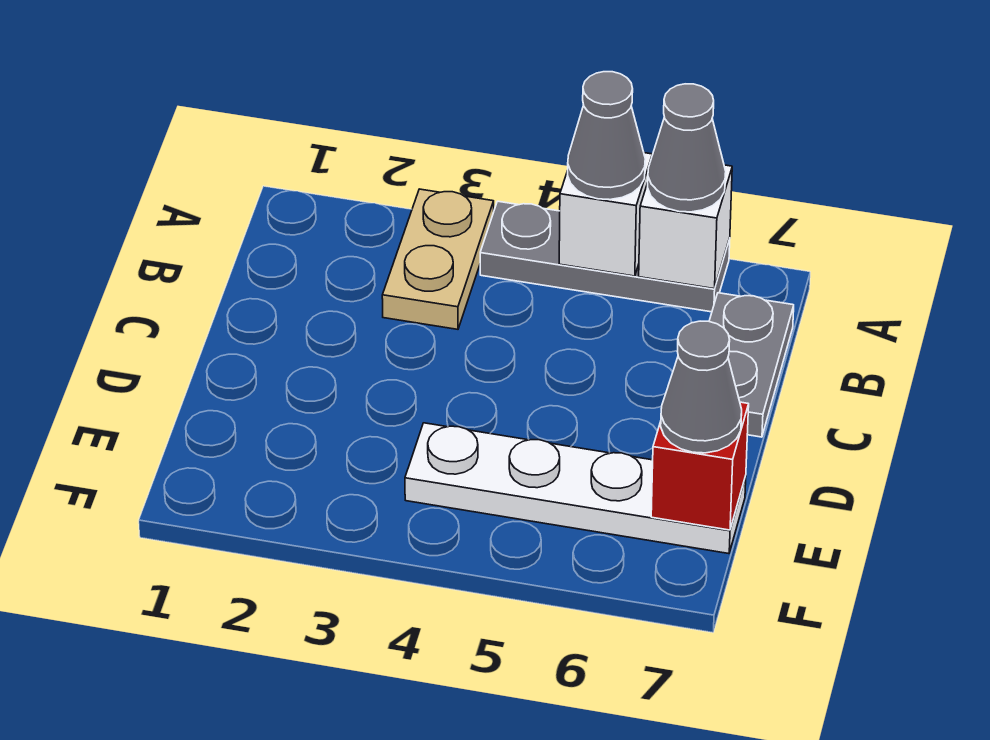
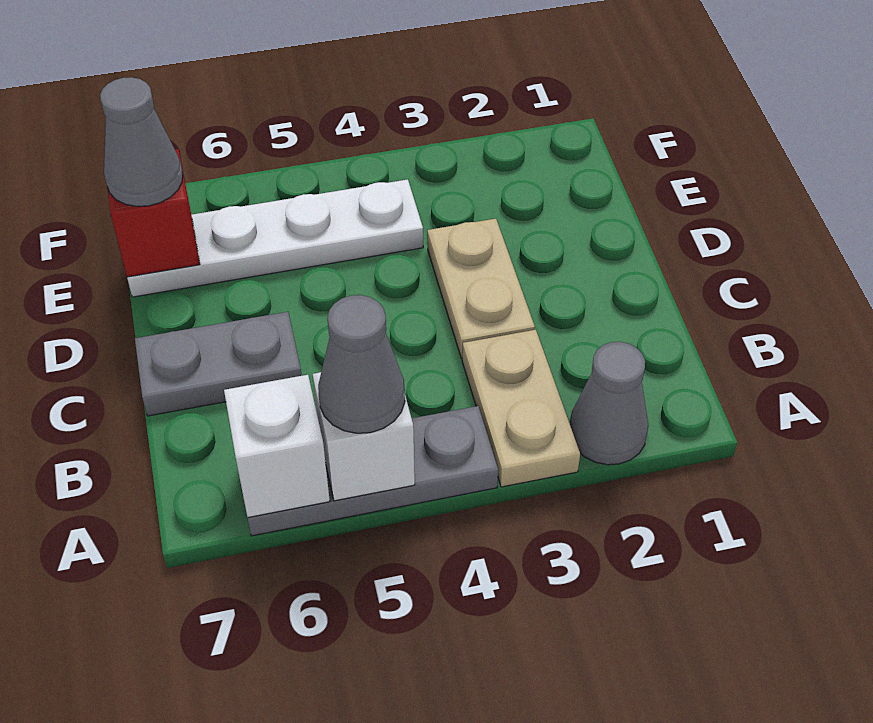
grey 1x1 cone [648,84,726,212] -> grey 1x1 cone moved to [570,342,648,465]
grey 1x2 plate [709,293,794,437] -> grey 1x2 plate turned to [135,312,302,416]
none -> tan 1x2 plate [427,219,535,359]

